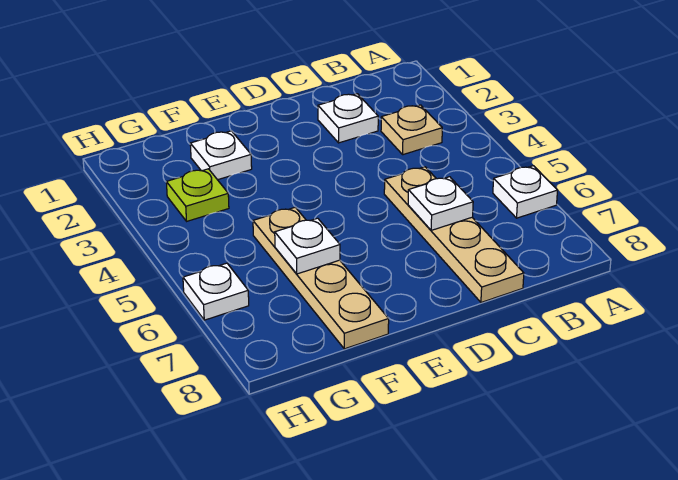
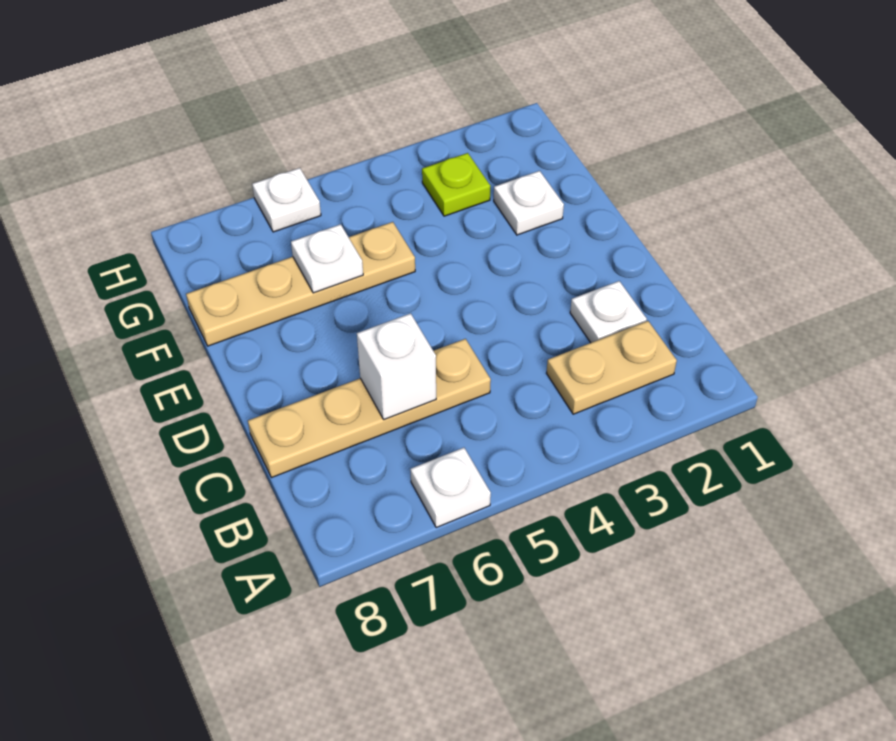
tan 1x1 plate [381,105,442,155] -> tan 1x2 plate [546,321,677,414]
white 1x1 plate [408,177,473,230] -> white 1x1 brick [357,313,436,419]

